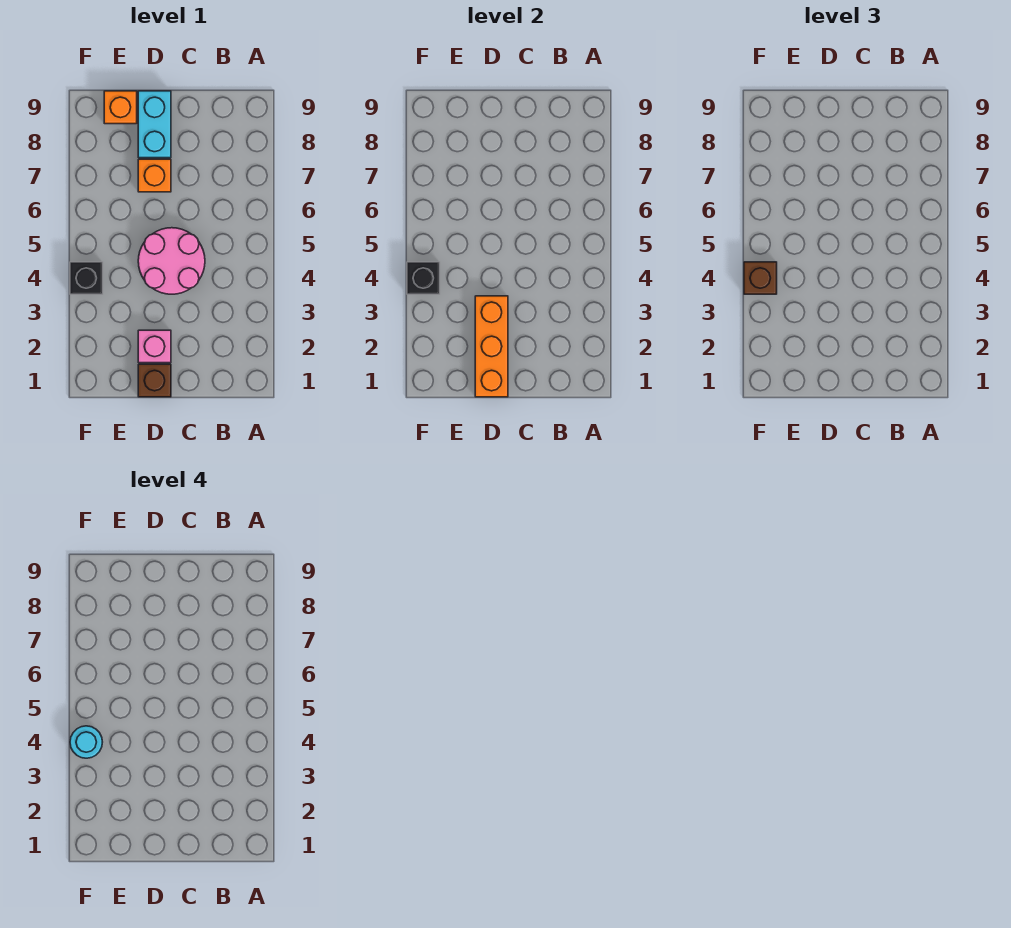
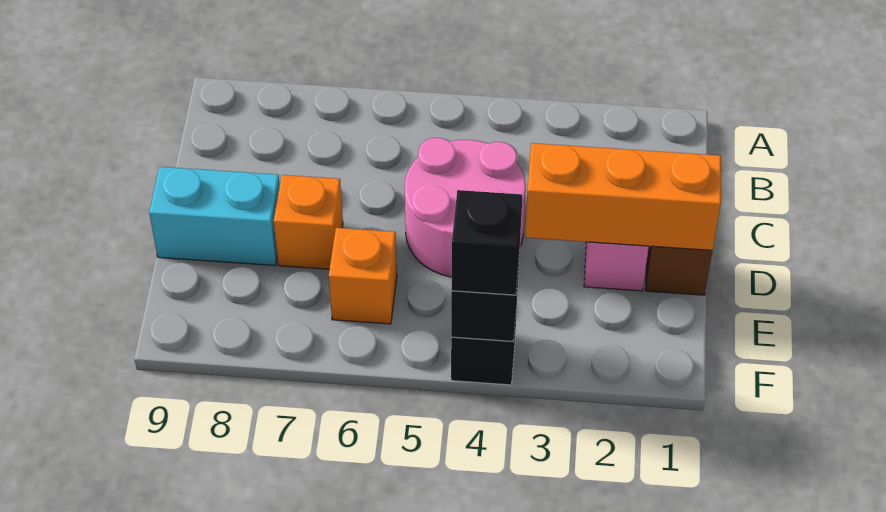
orange 1x1 brick [104,91,137,124] -> orange 1x1 brick moved to [329,228,397,324]
brown 1x1 brick [744,262,777,294] -> black 1x1 brick [452,190,522,295]
cyan 1x1 round brick [70,726,102,758] -> none

